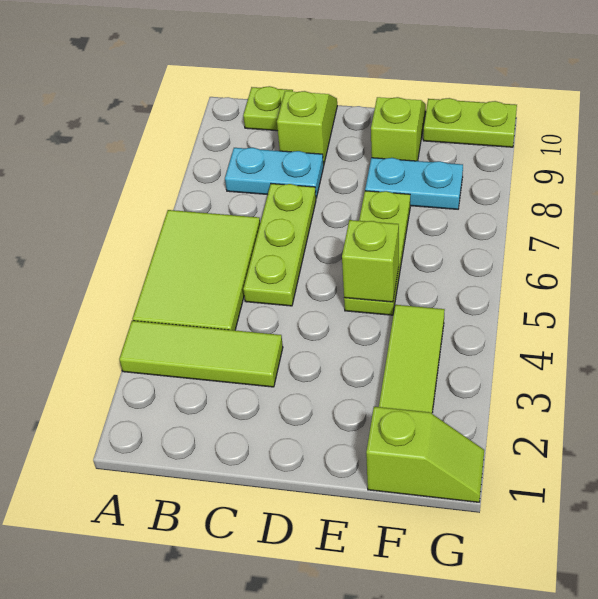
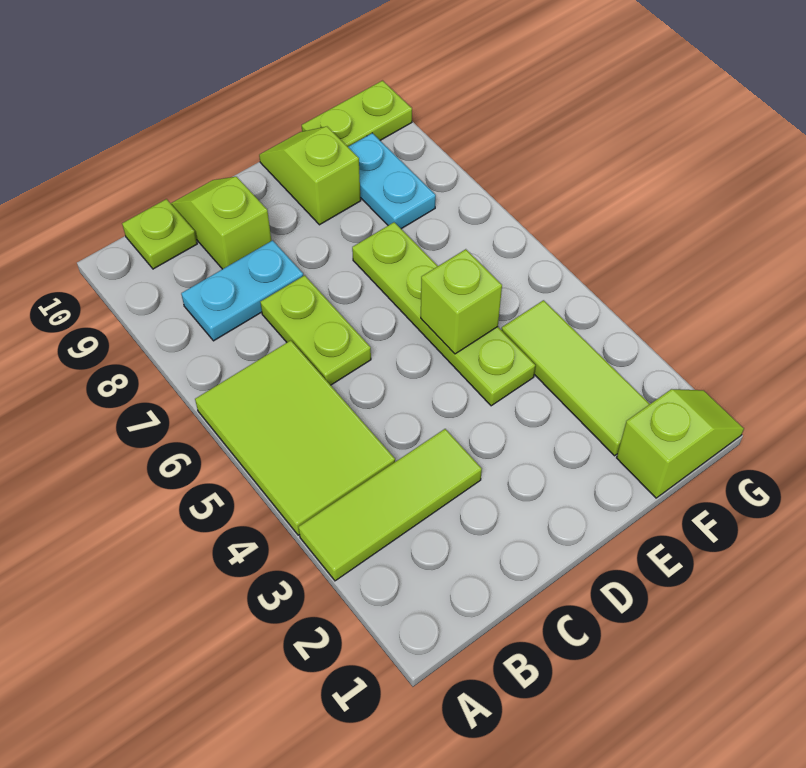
lime 1x3 plate [243,184,316,306] -> lime 1x2 plate [260,275,371,385]
lime 1x3 plate [344,191,410,315] -> lime 1x4 plate [352,222,536,406]
cyan 1x2 plate [365,158,463,209] -> cyan 1x2 plate turned to [348,133,436,229]

